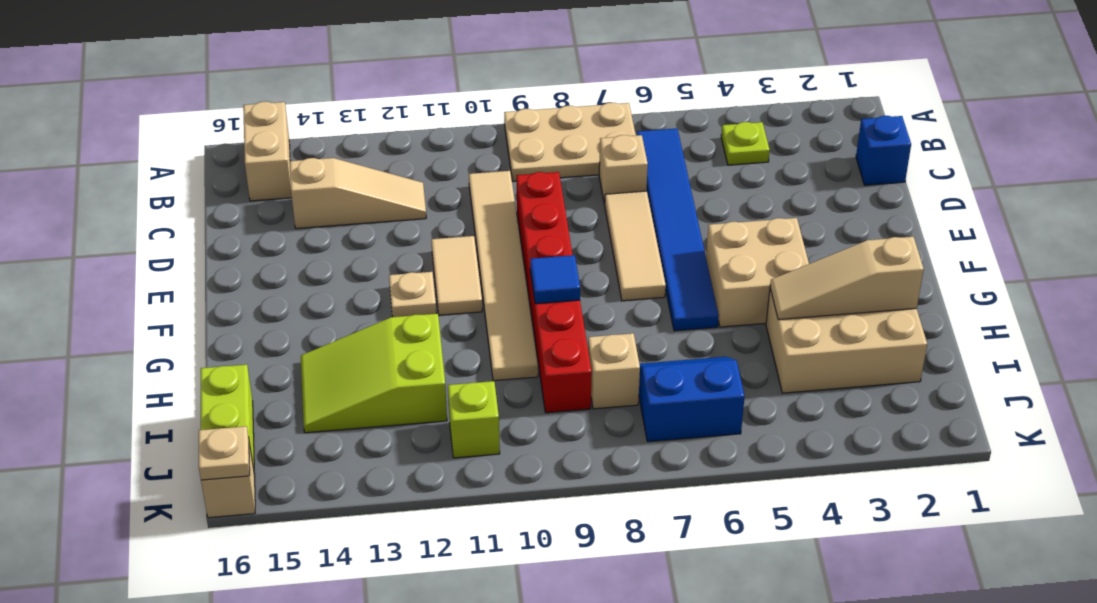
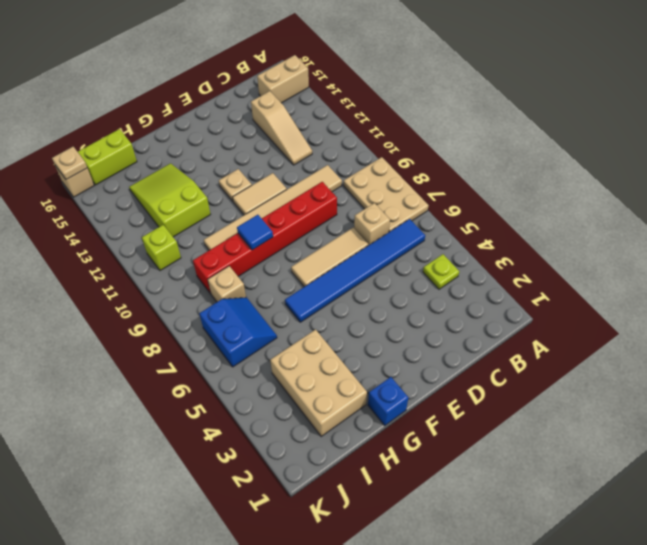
blue 1x1 brick [856,116,911,185] -> blue 1x1 brick moved to [368,377,409,425]
tan 2x2 brick [706,218,809,327] -> none
tan 1x3 slope [770,237,924,320] -> none

